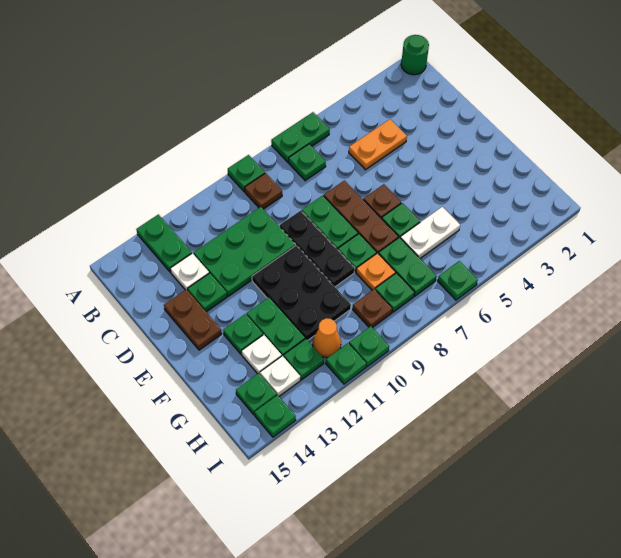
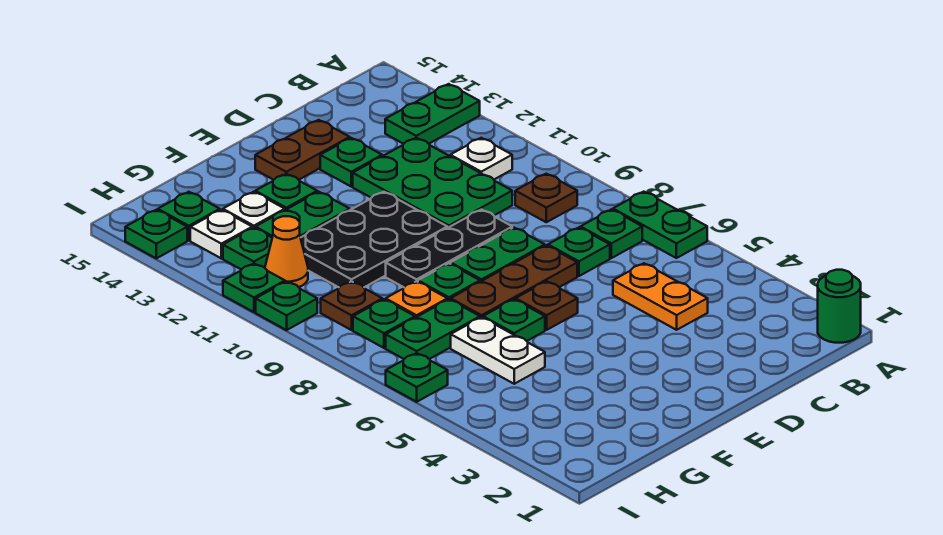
green 1x1 plate [228,155,265,192] -> green 1x1 plate moved to [548,228,610,276]
white 1x1 plate [170,253,209,290] -> white 1x1 plate moved to [450,138,512,179]

